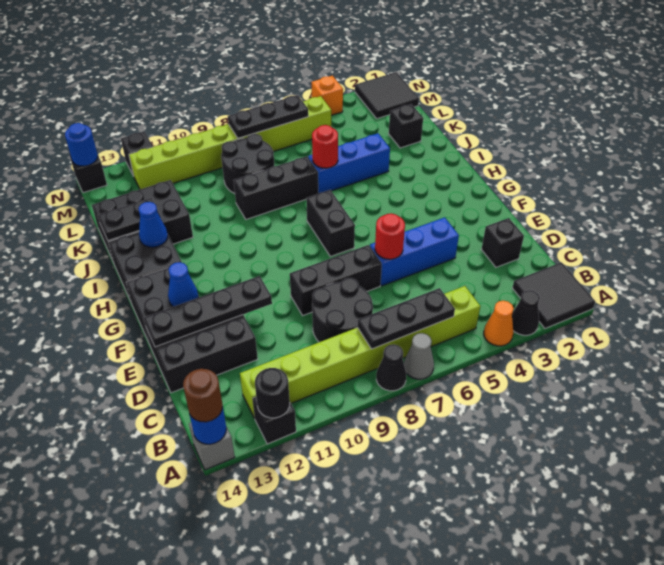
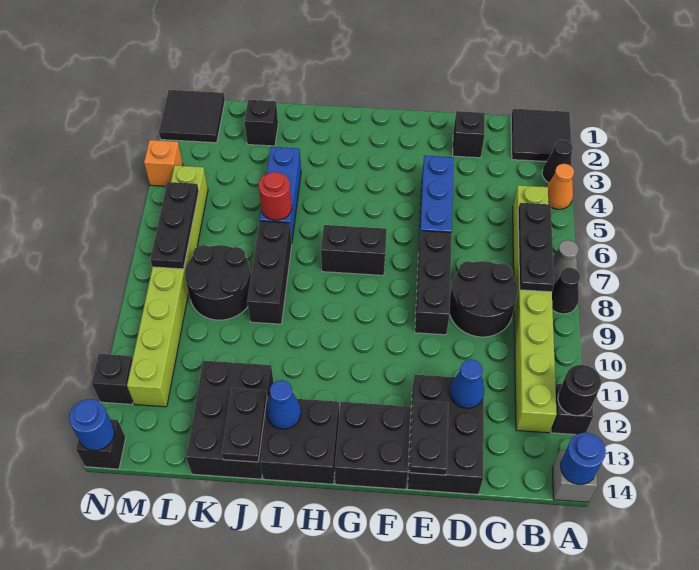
brown 1x1 round brick [183,369,223,422] -> none
red 1x1 round brick [375,213,405,259] -> none
black 1x4 plate [143,276,272,347] -> black 1x2 plate [410,400,448,475]
blue 1x1 cone [168,262,198,307] -> blue 1x1 cone moved to [450,359,484,408]

